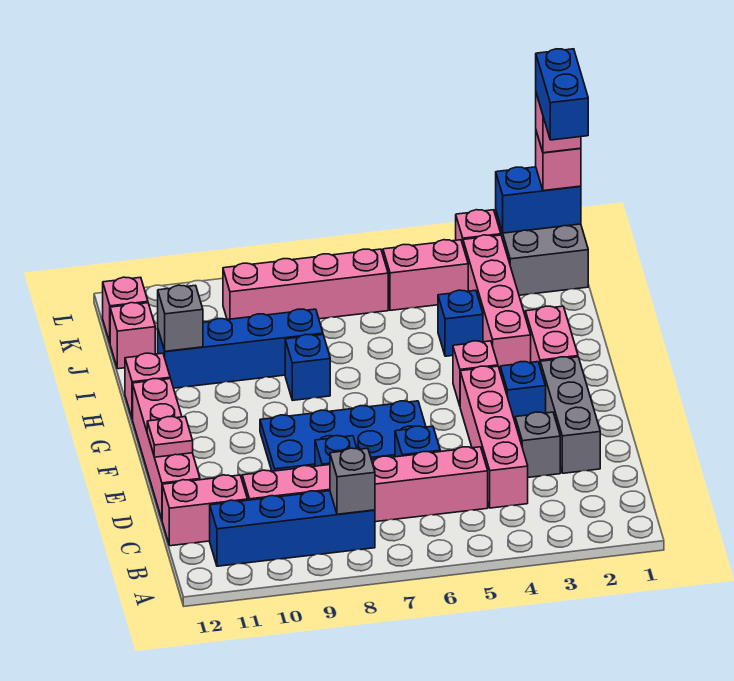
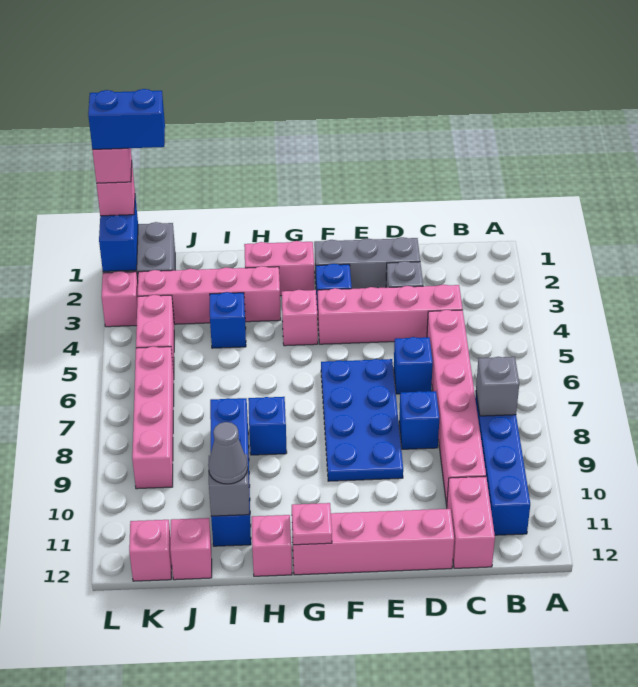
pink 1x1 plate [147,417,193,457] -> pink 1x1 plate moved to [292,503,332,545]
none -> grey 1x1 cone [208,422,248,484]

